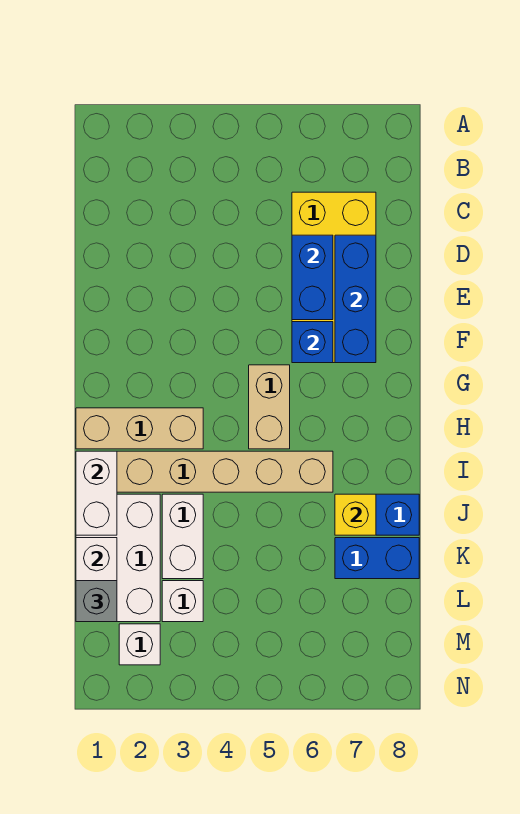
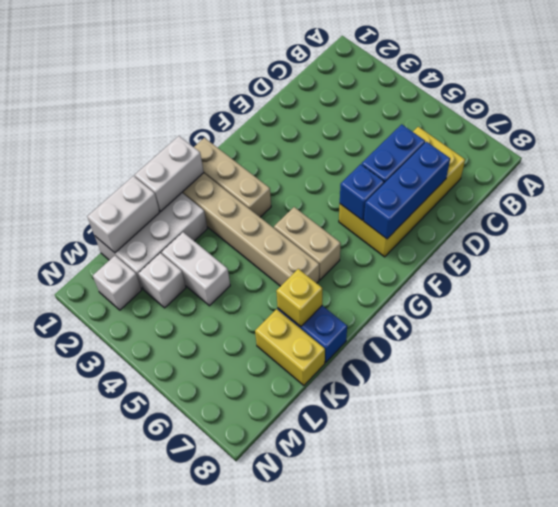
tan 1x2 brick [249,365,290,449] -> tan 1x2 brick turned to [274,207,341,280]
white 1x2 brick [162,494,203,579] -> white 1x2 brick turned to [162,232,230,306]
blue 1x2 brick [335,538,419,579] -> yellow 1x2 brick [255,309,325,385]
grey 1x1 brick [76,581,117,622] -> none

